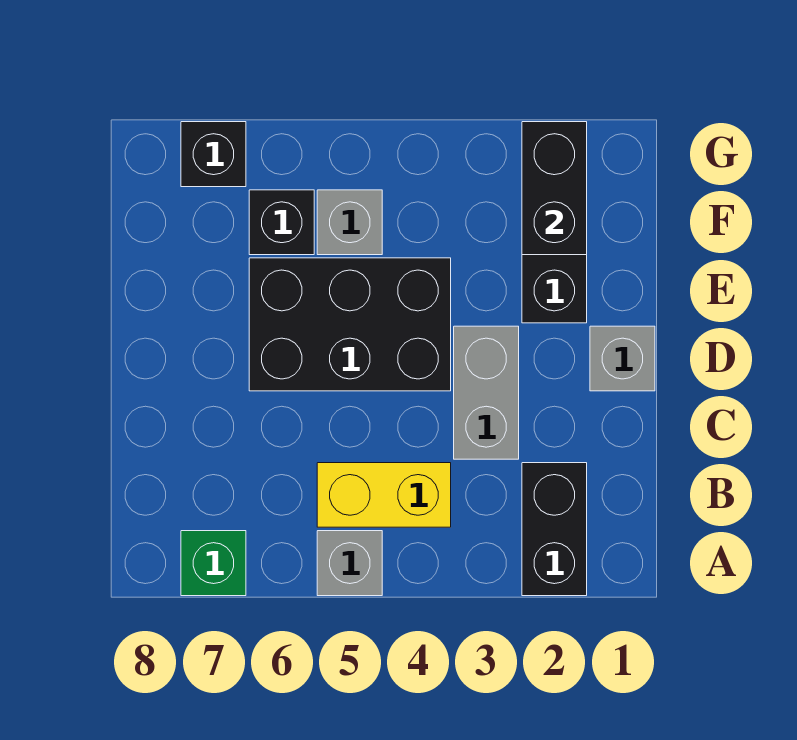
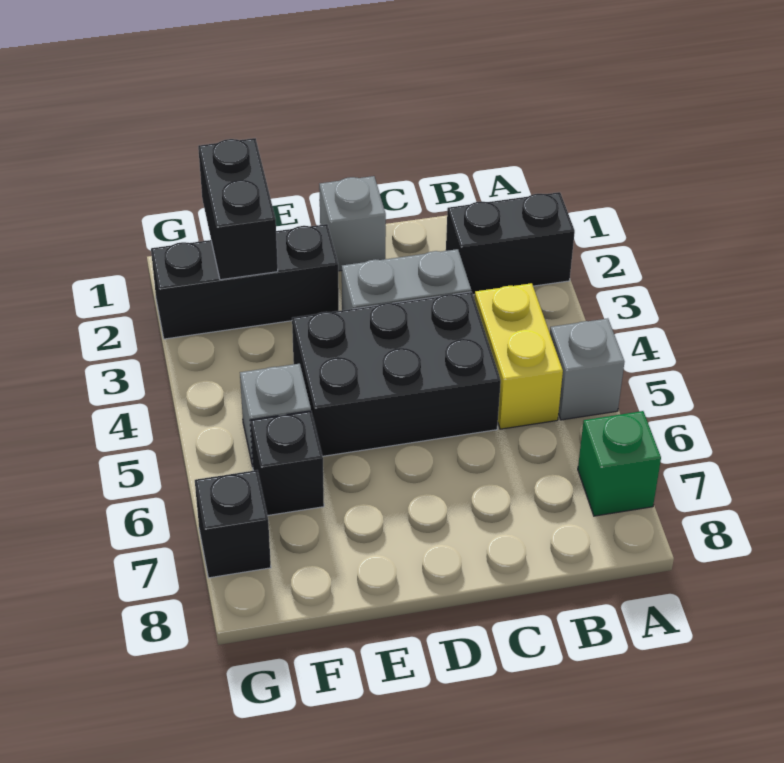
black 2x3 brick [249,258,451,391] -> black 2x3 brick turned to [292,292,501,456]
black 1x2 brick [522,122,587,255] -> black 1x2 brick turned to [198,138,278,280]

